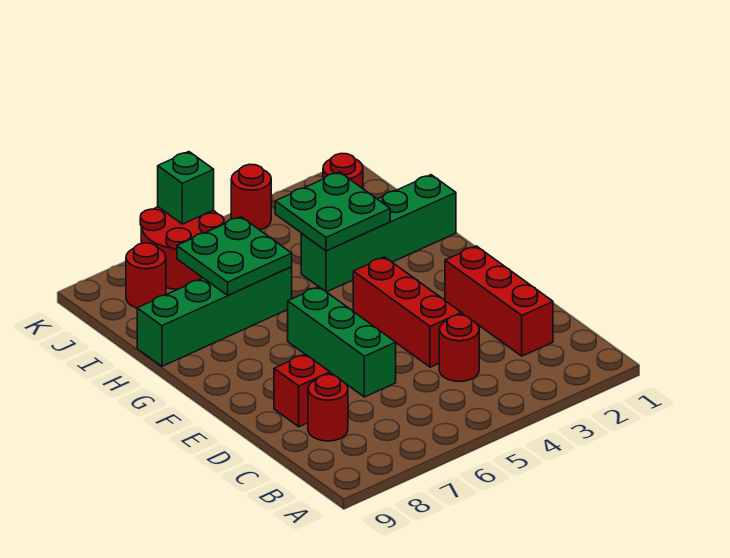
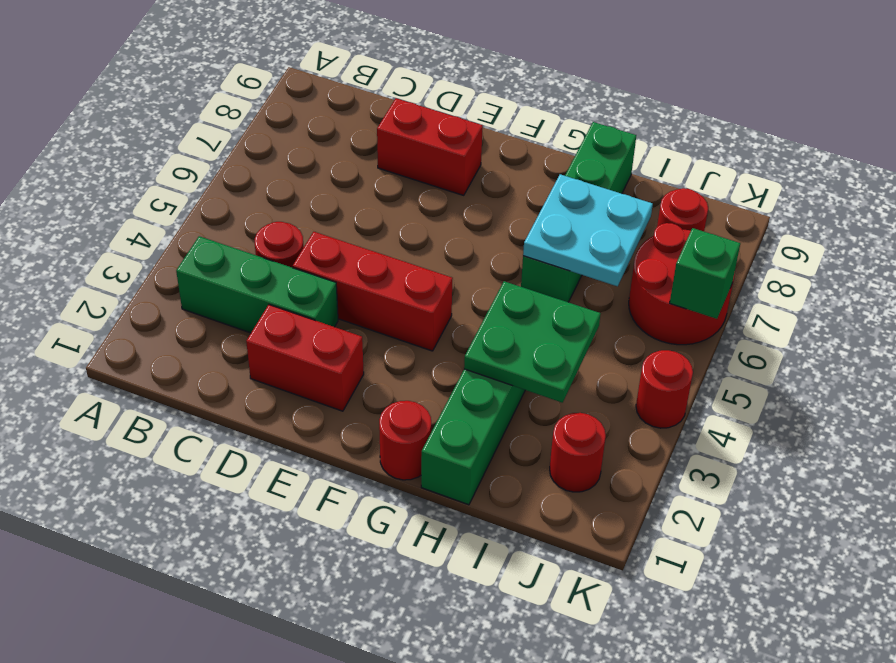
red 1x3 brick [445,246,553,356] -> red 1x2 brick [246,305,364,411]
red 1x1 round brick [308,375,348,441] -> red 1x1 round brick moved to [379,401,431,480]
green 1x3 brick [288,287,396,397] -> green 1x3 brick moved to [176,236,338,333]
red 1x1 brick [274,354,330,427] -> red 1x2 brick [377,98,483,195]
green 2x2 plate [177,217,292,295] -> cyan 2x2 plate [523,174,653,286]

